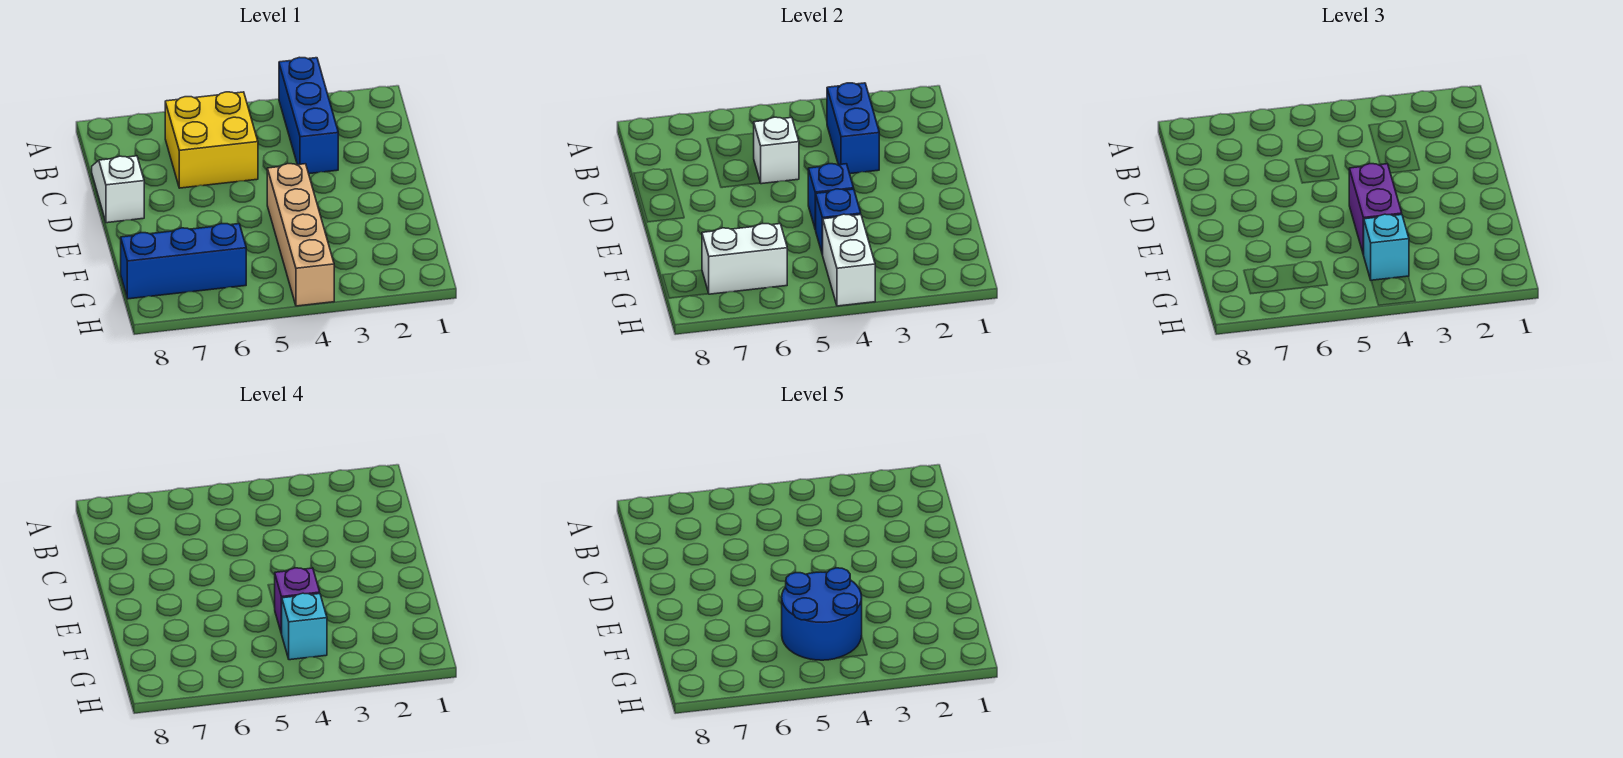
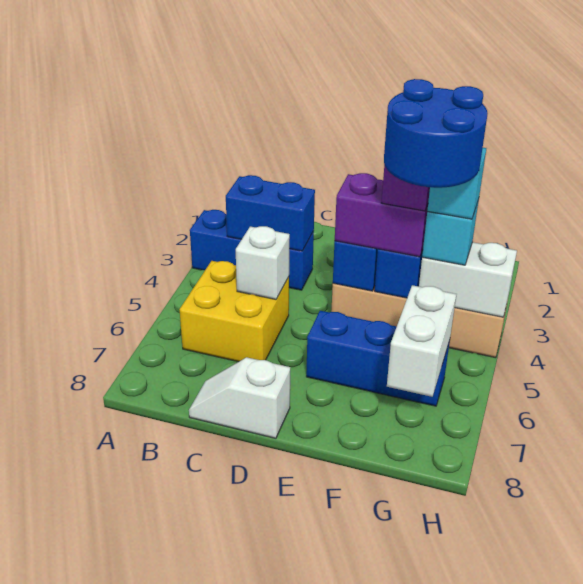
blue 1x3 brick [121,223,246,299] -> blue 1x3 brick turned to [306,311,450,406]

